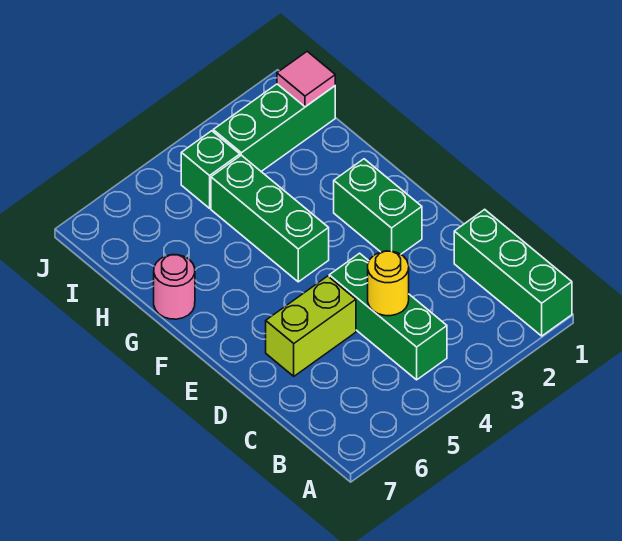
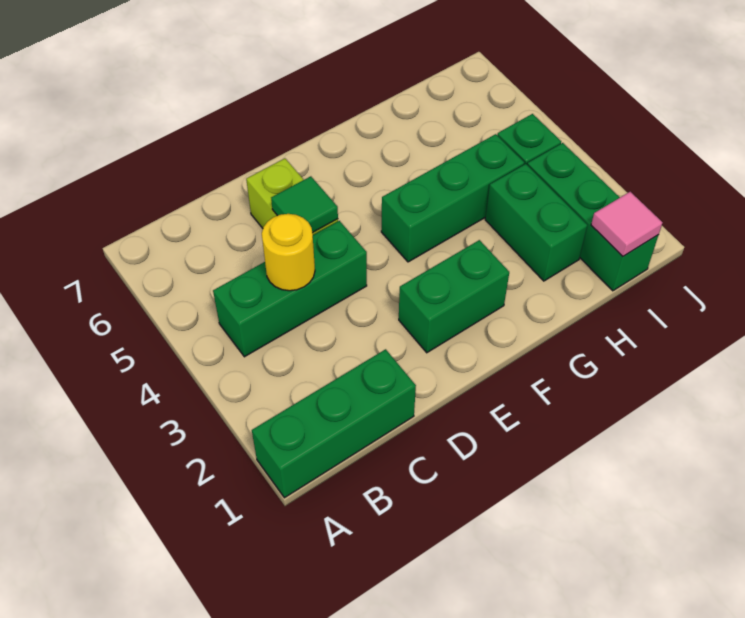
none -> green 1x1 tile [271,176,338,233]
pink 1x1 round brick [154,255,195,319] -> none
none -> green 1x2 brick [485,164,587,281]

